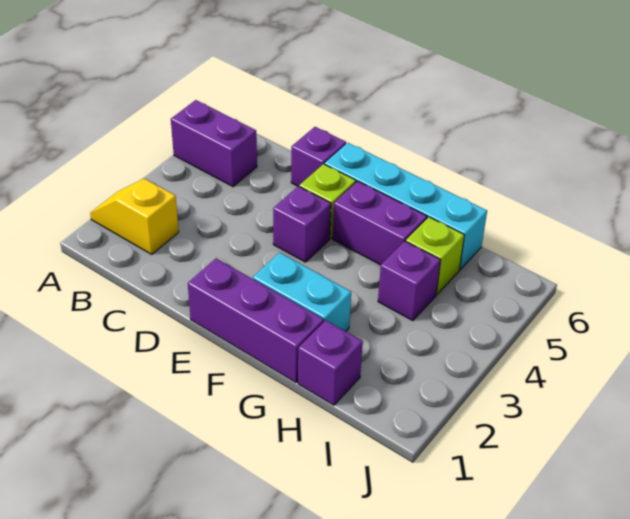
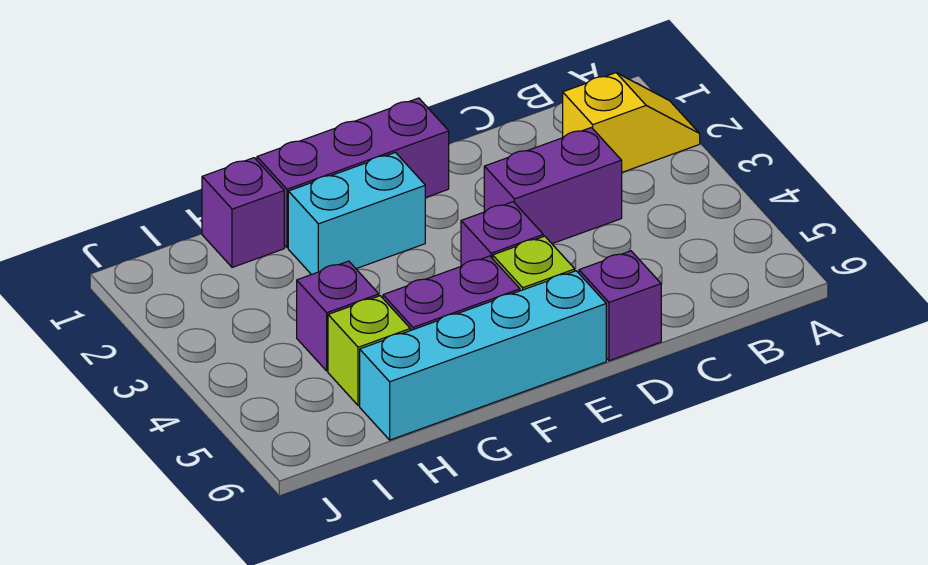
purple 1x2 brick [171,100,257,187] -> purple 1x2 brick moved to [484,128,622,244]

